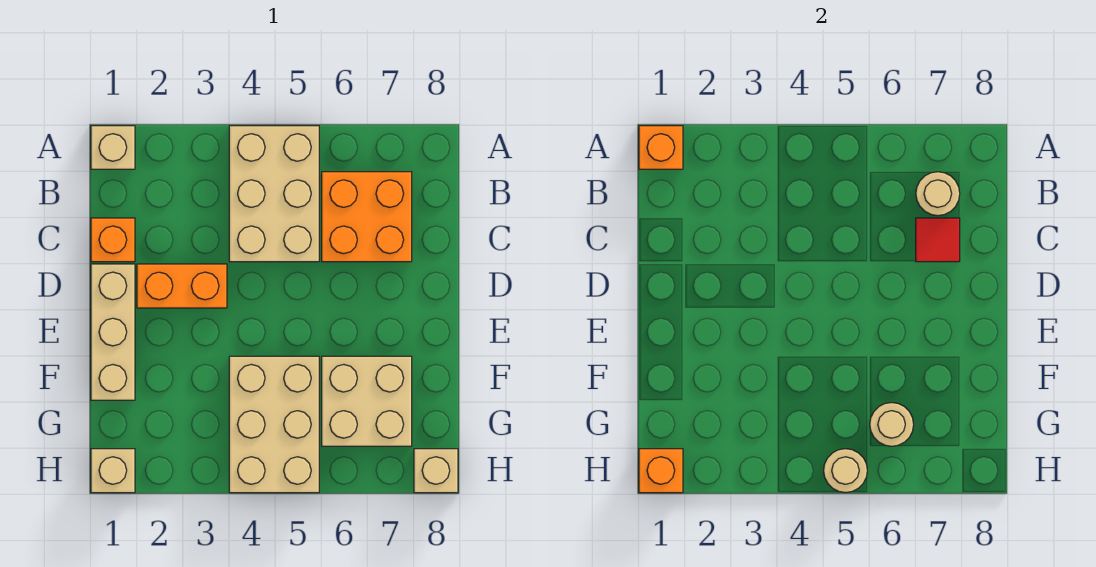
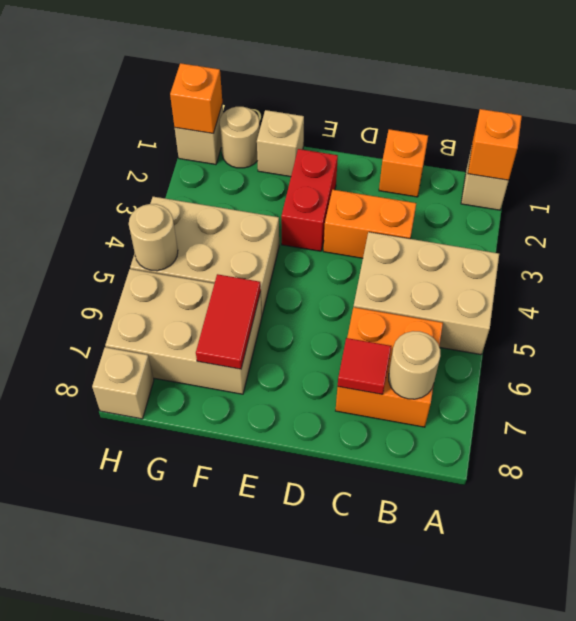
tan 1x3 brick [91,264,135,400] -> tan 1x1 brick [257,110,304,177]
orange 1x2 brick [137,264,227,308] -> orange 1x2 brick turned to [323,190,416,258]
none -> red 1x2 brick [281,149,338,251]
tan 2x2 brick [322,356,412,446] -> tan 2x3 brick [105,269,262,394]
none -> red 1x2 tile [196,274,261,369]
tan 1x1 round brick [870,403,914,446] -> tan 1x1 round brick moved to [220,107,260,168]

